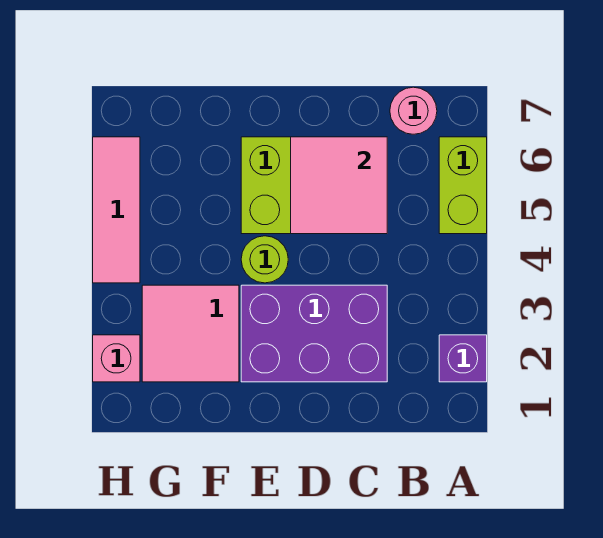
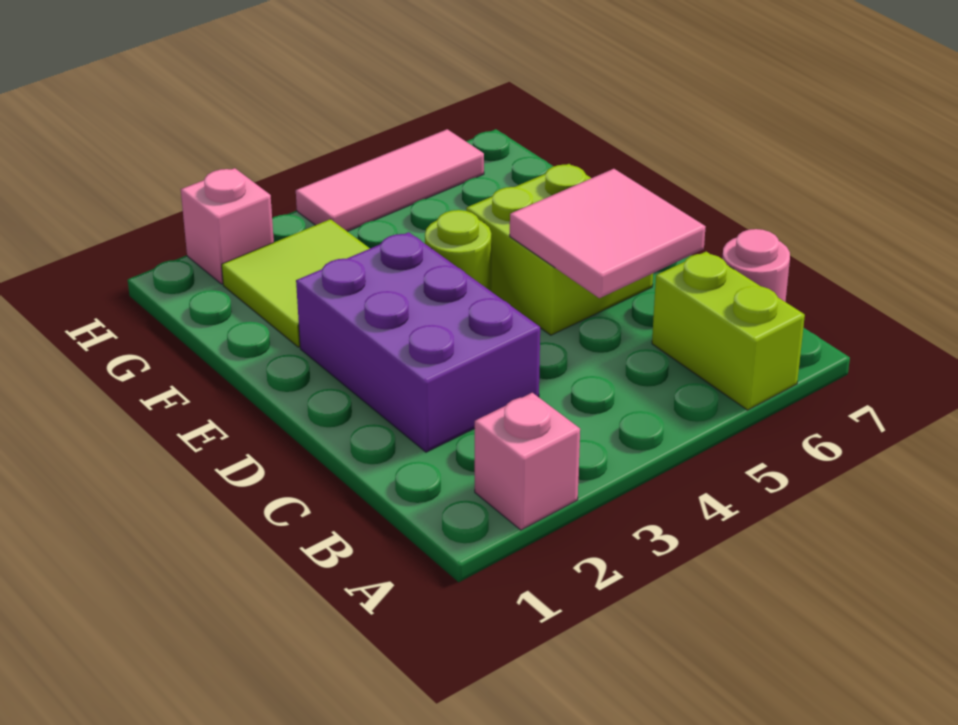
purple 1x1 brick [439,335,487,382] -> pink 1x1 brick [475,393,580,530]
lime 1x2 brick [439,137,487,234] -> lime 1x2 brick turned to [652,252,805,410]
pink 2x2 tile [142,285,239,382] -> lime 2x2 tile [222,219,370,347]

